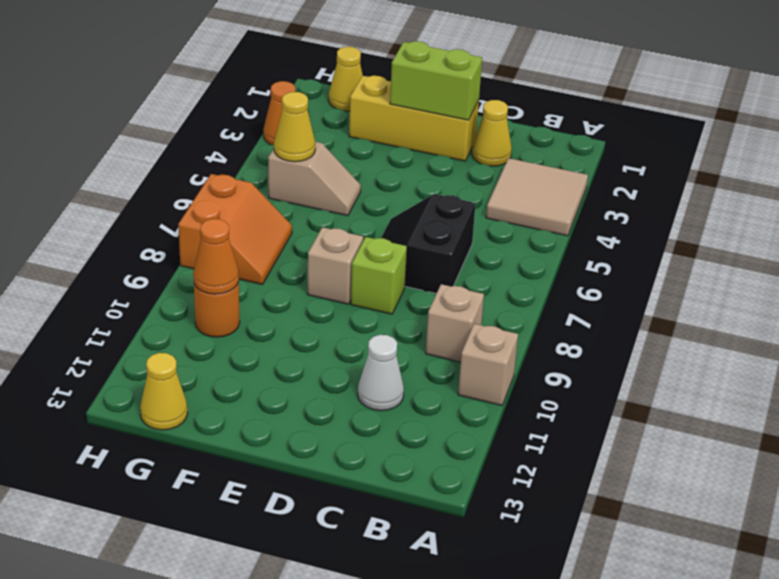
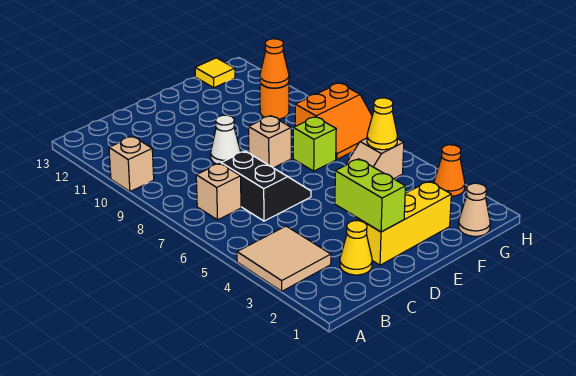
tan 1x1 brick [426,284,484,362] -> tan 1x1 brick moved to [196,163,241,220]
white 1x1 cone [358,335,404,411] -> white 1x1 cone moved to [211,115,240,164]
lime 1x2 brick [390,41,482,120] -> lime 1x2 brick turned to [335,159,405,232]
lime 1x1 brick [351,237,407,314] -> lime 1x1 brick moved to [293,117,336,171]
yellow 1x1 cone [329,47,363,111] -> tan 1x1 cone [459,183,490,236]
orange 2x2 slope [178,174,292,285] -> orange 2x2 slope turned to [295,83,372,159]
yellow 1x1 cone [140,353,188,430] -> yellow 1x1 tile [195,58,235,88]

